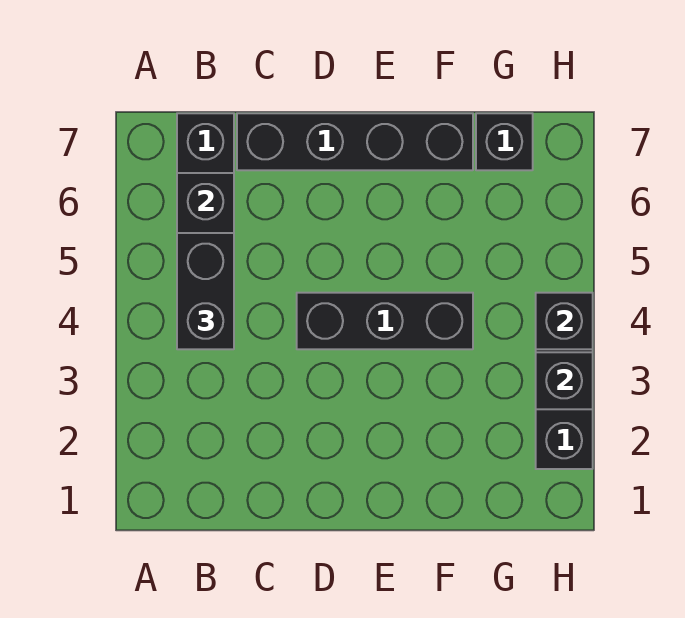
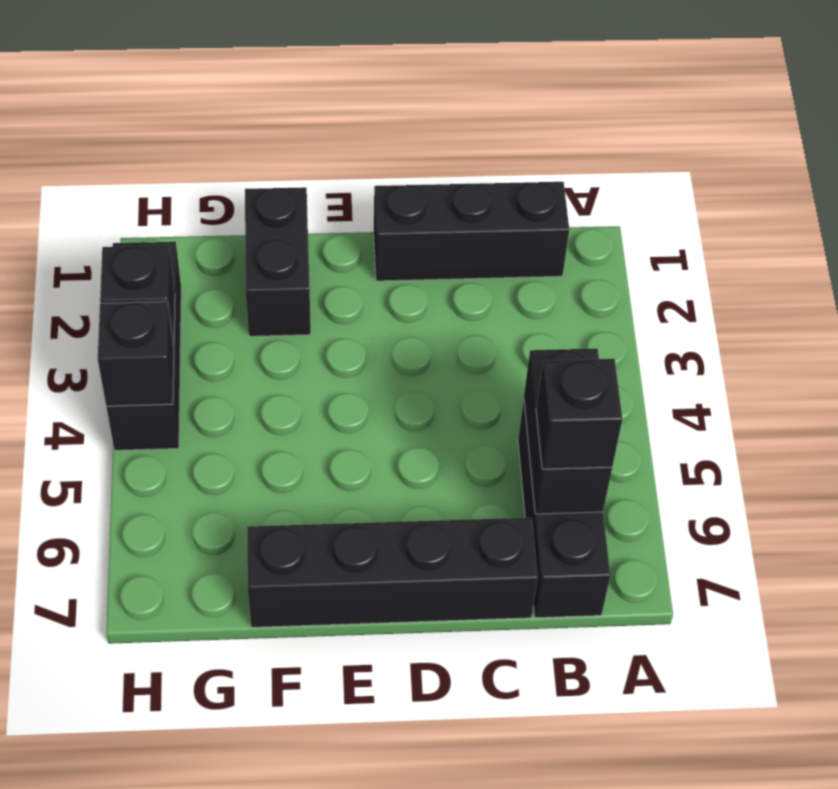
black 1x2 brick [177,233,234,349] -> black 1x2 brick moved to [245,187,311,336]
black 1x3 brick [297,293,473,349] -> black 1x3 brick moved to [374,182,569,281]
black 1x1 brick [476,113,533,170] -> black 1x1 brick moved to [536,359,622,469]

